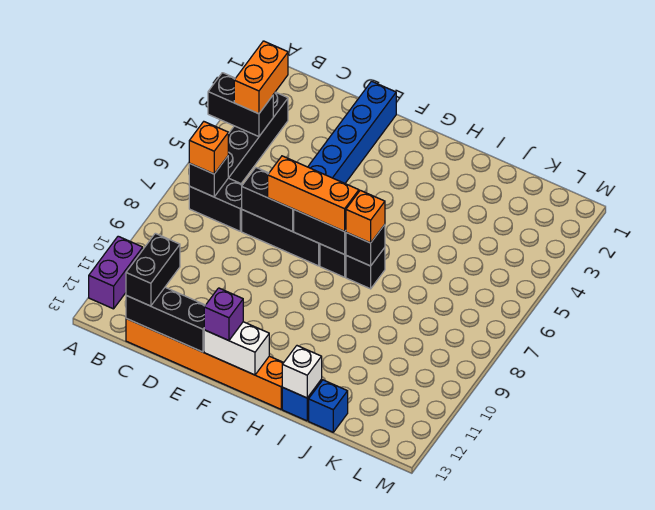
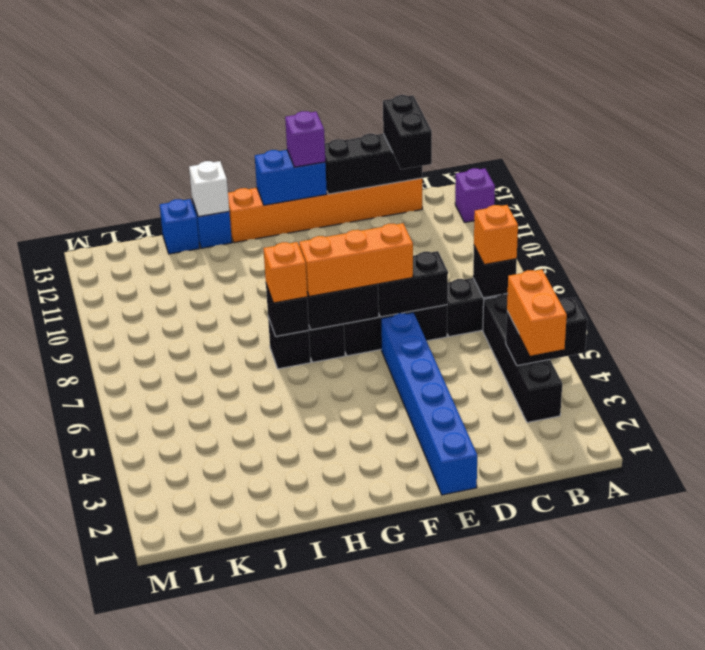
purple 1x2 brick [89,236,143,309] -> purple 1x1 brick [455,168,495,222]
white 1x2 brick [204,322,269,375] -> blue 1x2 brick [255,150,327,205]

